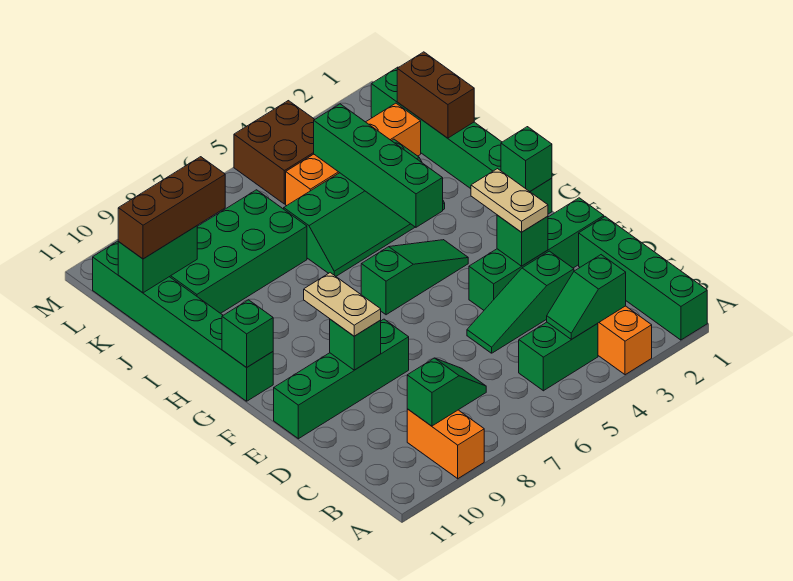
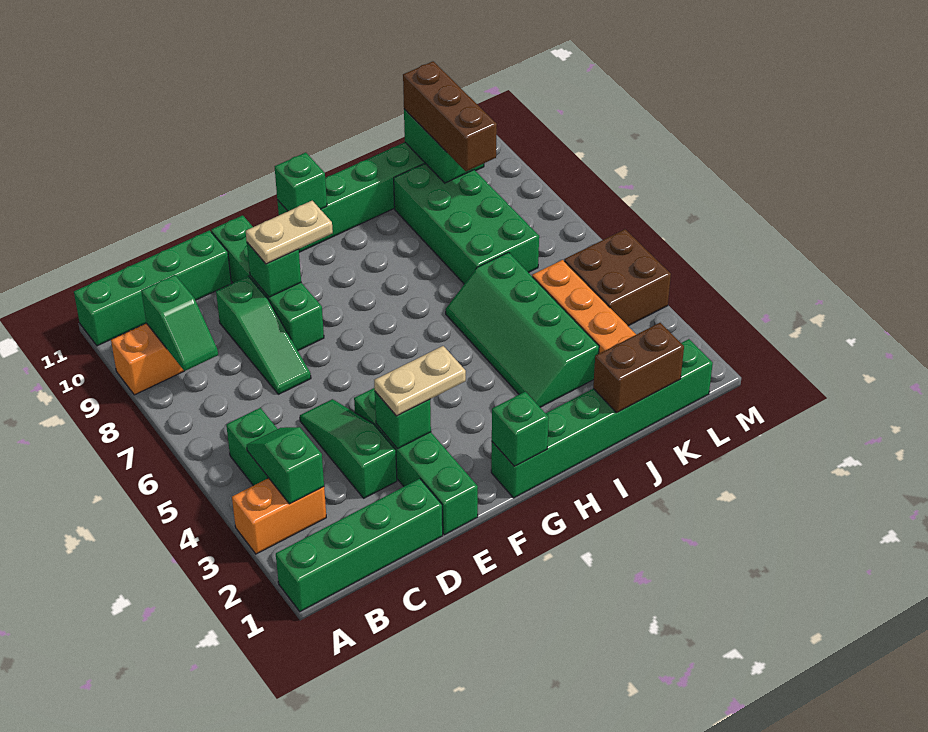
green 1x3 slope [361,240,468,315] -> green 1x3 slope moved to [216,276,311,394]
green 1x4 brick [314,104,443,227] -> green 1x4 brick moved to [74,230,231,346]

